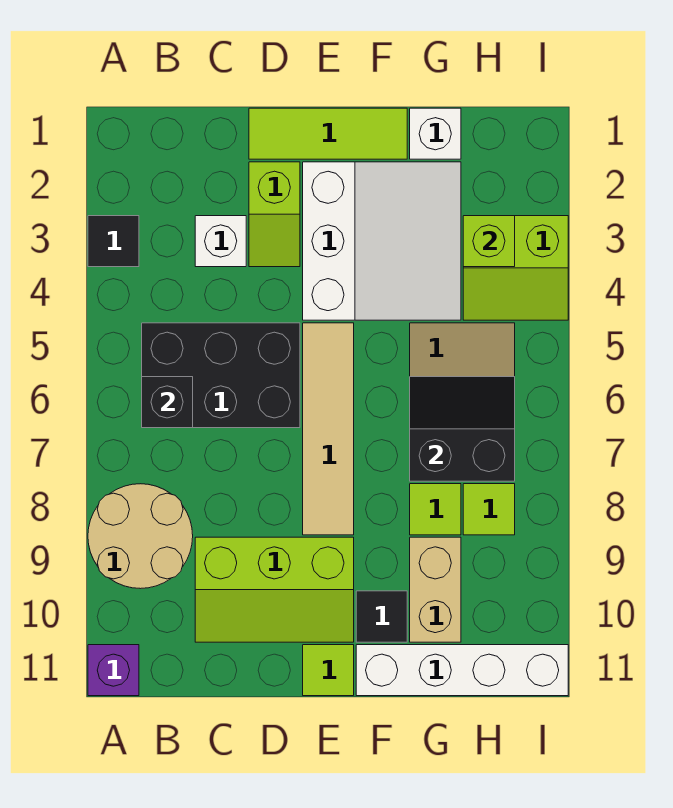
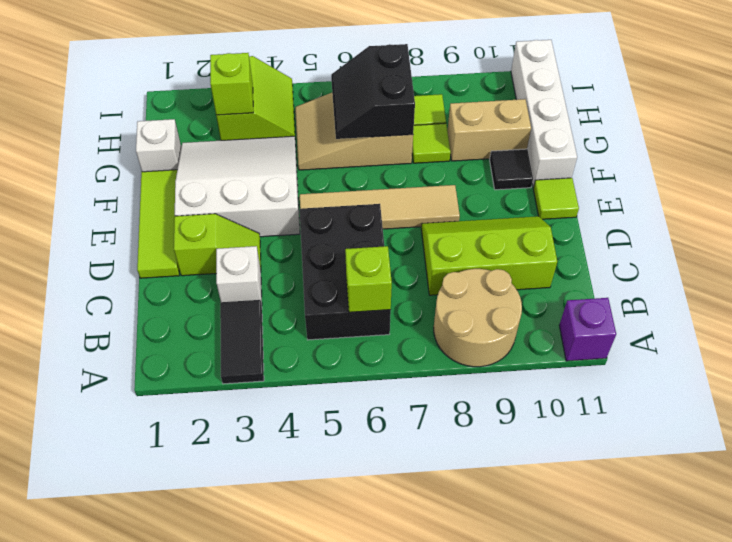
black 1x1 tile [88,216,139,267] -> black 1x2 tile [220,300,264,384]
black 1x1 brick [142,377,193,428] -> lime 1x1 brick [345,246,392,312]
lime 2x3 slope [195,537,354,642] -> lime 2x3 slope turned to [421,216,557,295]

